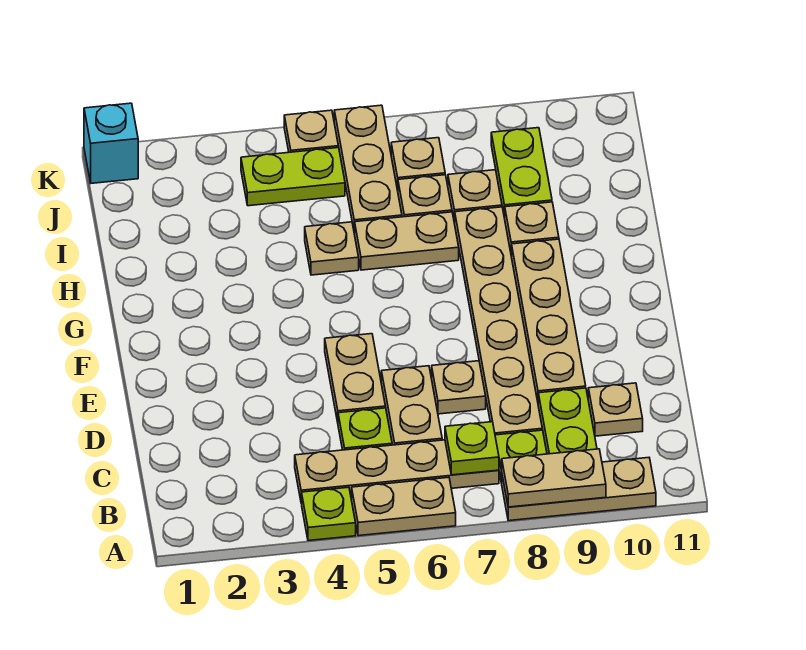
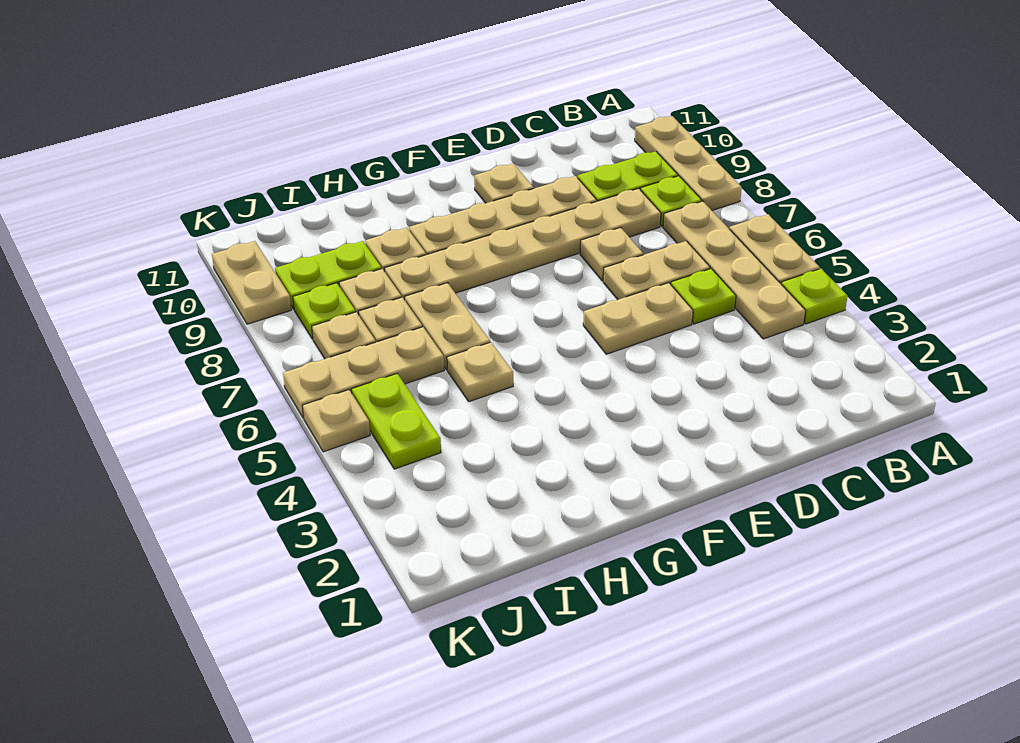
tan 1x2 plate [501,449,606,507] -> tan 1x2 plate moved to [212,241,291,324]
lime 1x1 plate [445,422,499,475] -> lime 1x1 plate moved to [293,283,356,339]
tan 1x1 plate [588,383,643,436] -> tan 1x1 plate moved to [474,163,534,203]
cyan 1x1 brick [84,103,138,183] -> none

